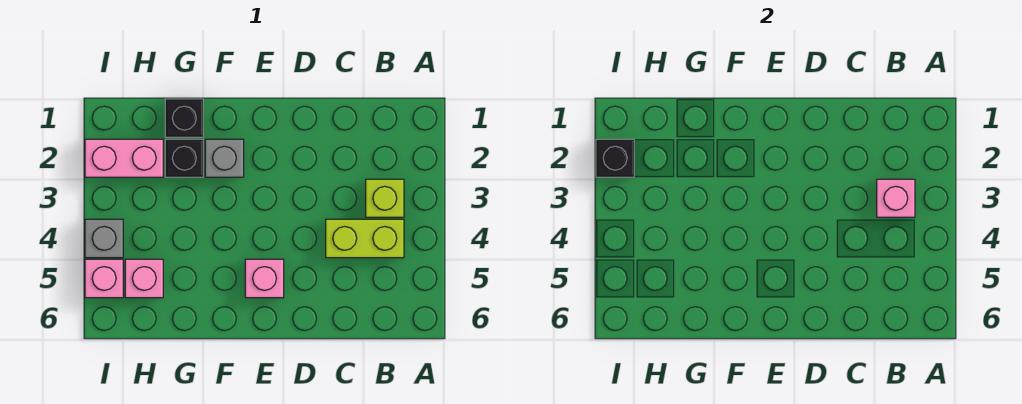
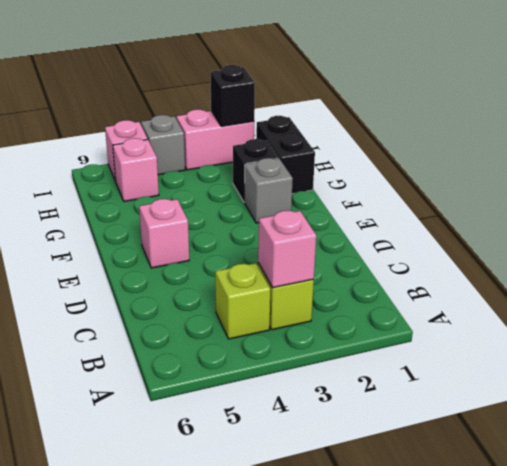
lime 1x2 brick [326,219,404,258] -> lime 1x1 brick [215,263,270,339]
black 1x1 brick [165,99,203,137] -> black 1x2 brick [256,116,315,194]
pink 1x2 brick [85,139,163,177] -> pink 1x2 brick turned to [176,110,254,170]

